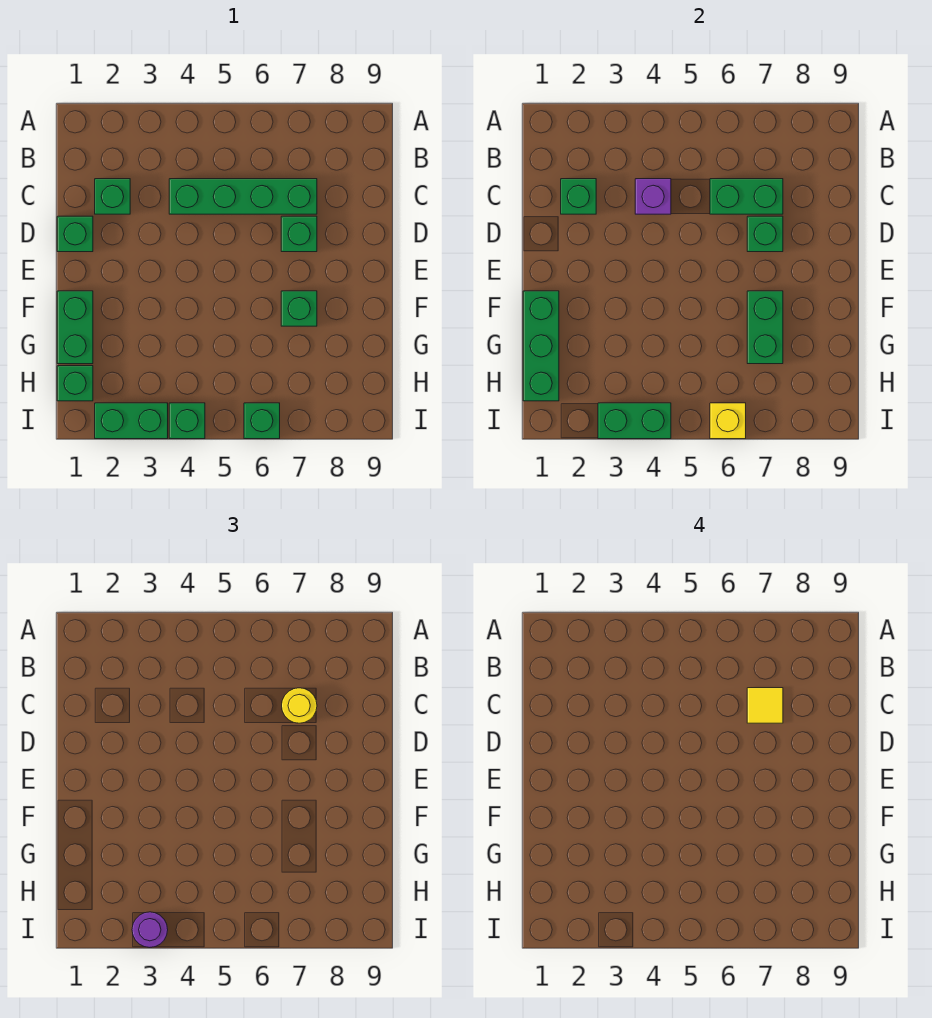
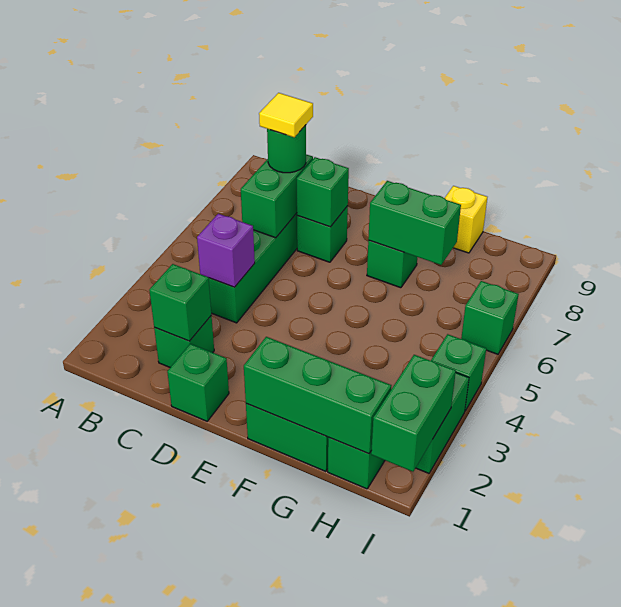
yellow 1x1 round brick [282,688,317,723] -> green 1x1 round brick [267,125,306,173]
green 1x2 brick [598,403,671,439] -> green 1x2 brick moved to [371,355,456,472]
purple 1x1 round brick [132,912,168,947] -> none
yellow 1x1 brick [710,403,746,439] -> yellow 1x1 brick moved to [445,186,487,253]

